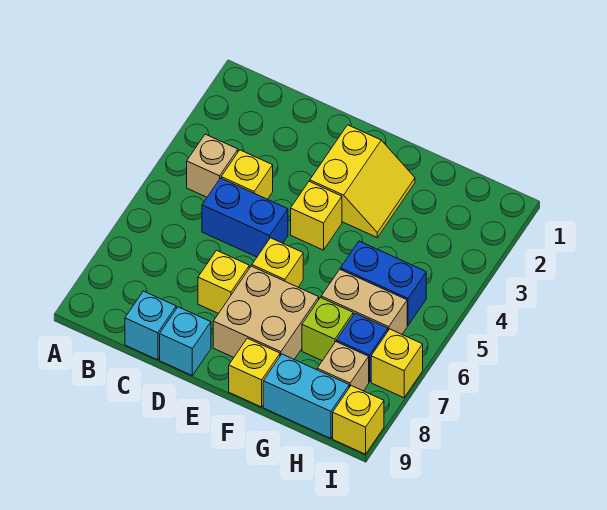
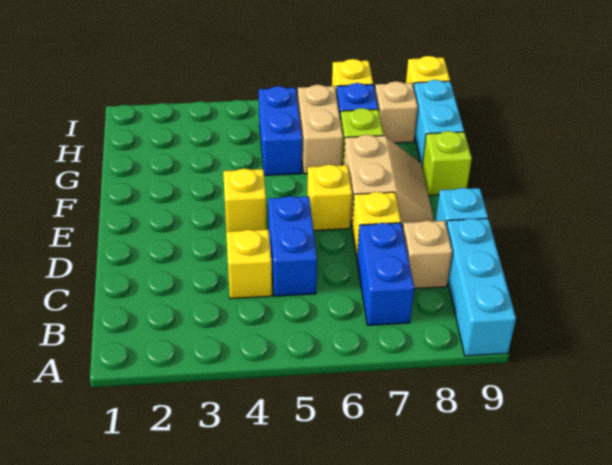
tan 1x1 brick [187,134,238,197] -> tan 1x1 brick moved to [403,221,452,289]
none -> blue 1x2 brick [357,223,414,325]
cyan 1x1 brick [125,291,176,360] -> cyan 1x3 brick [446,218,516,356]
yellow 2x2 slope [310,125,415,237] -> none
tan 2x2 brick [213,266,319,359] -> tan 2x2 slope [344,135,433,226]
yellow 1x1 brick [229,338,280,407] -> lime 1x1 brick [422,131,472,196]

